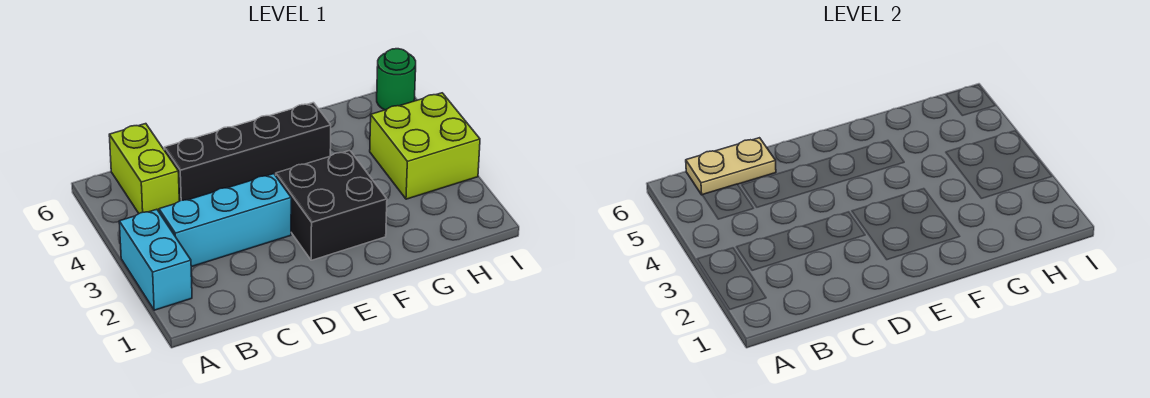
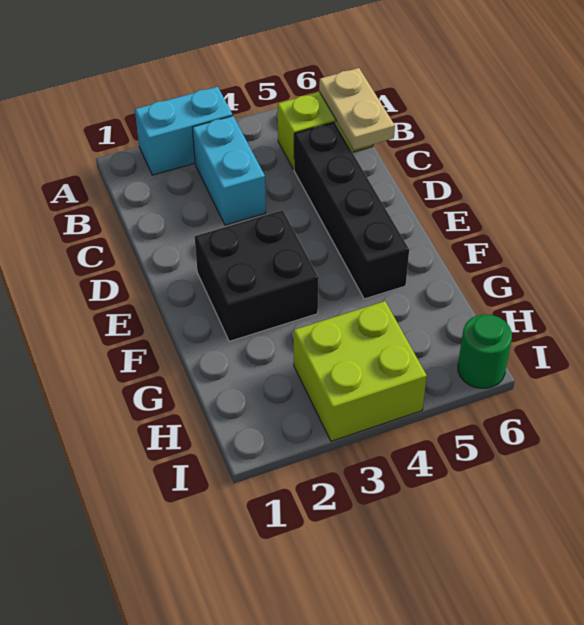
cyan 1x3 brick [159,174,291,267] -> cyan 1x2 brick [192,116,266,225]

